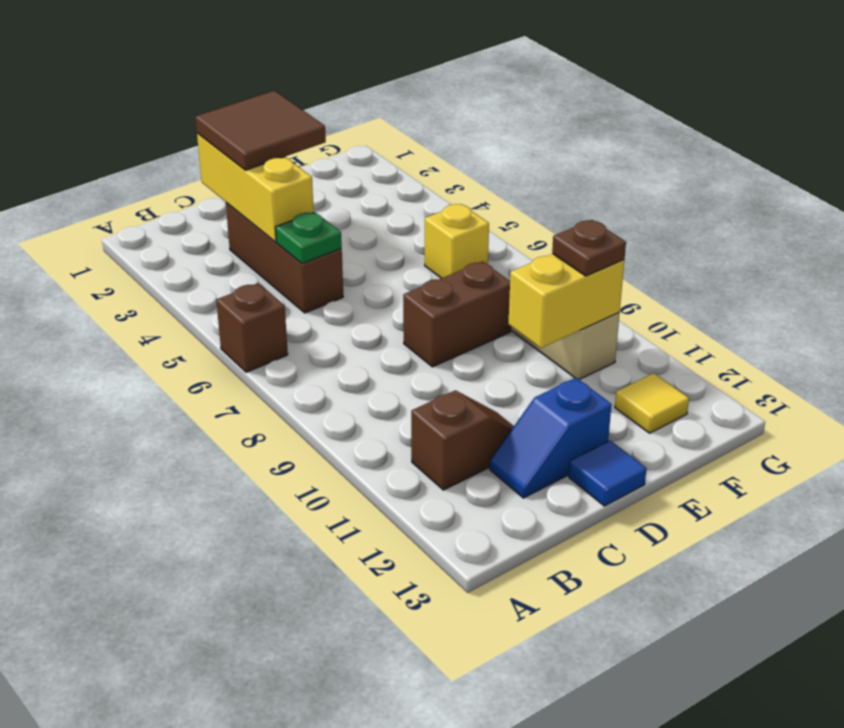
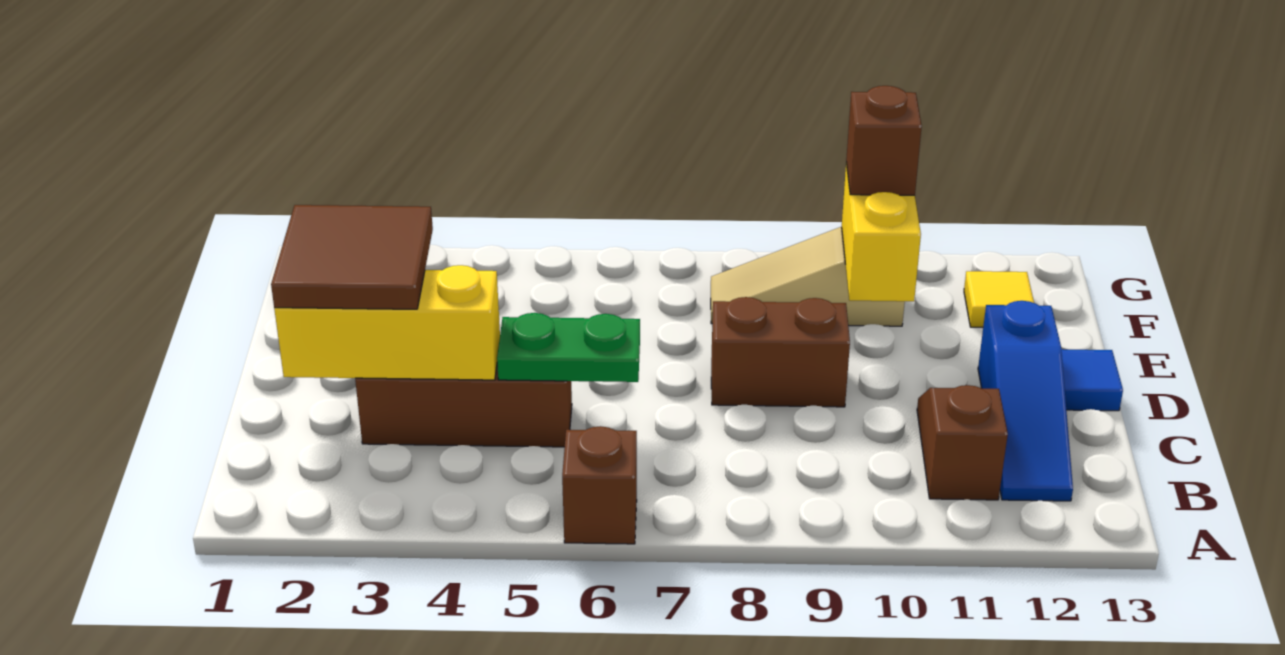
green 1x1 plate [275,212,342,264] -> green 1x2 plate [497,313,640,382]
blue 1x2 slope [490,378,612,498] -> blue 1x3 slope [978,301,1073,501]
brown 1x2 brick [403,261,511,367] -> brown 1x2 brick turned to [711,297,850,407]
yellow 1x1 brick [425,204,489,278] -> none
brown 1x1 plate [552,220,626,276] -> brown 1x1 brick [846,86,922,195]

